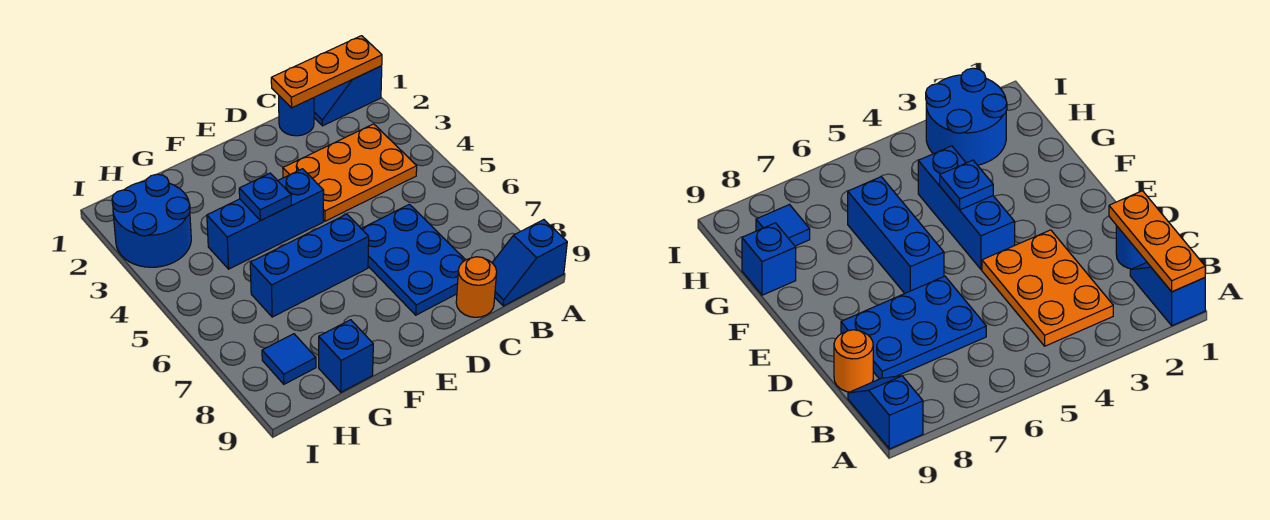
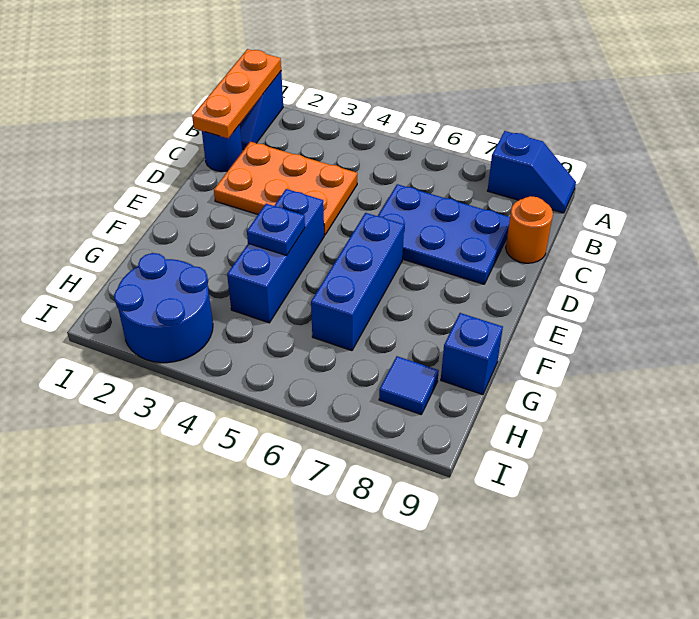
blue 1x2 slope [492,220,567,306] -> blue 1x2 slope turned to [488,131,576,213]
orange 2x3 plate [283,124,417,221] -> orange 2x3 plate turned to [214,141,357,235]

